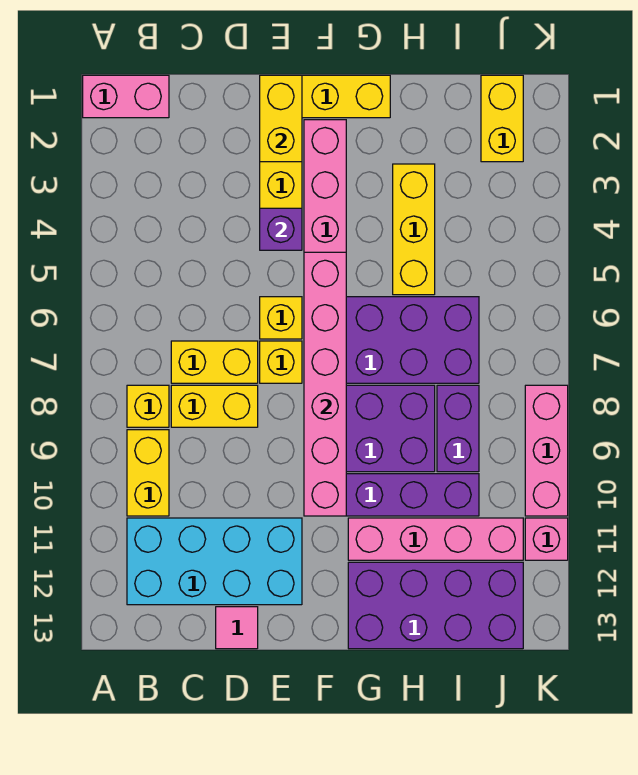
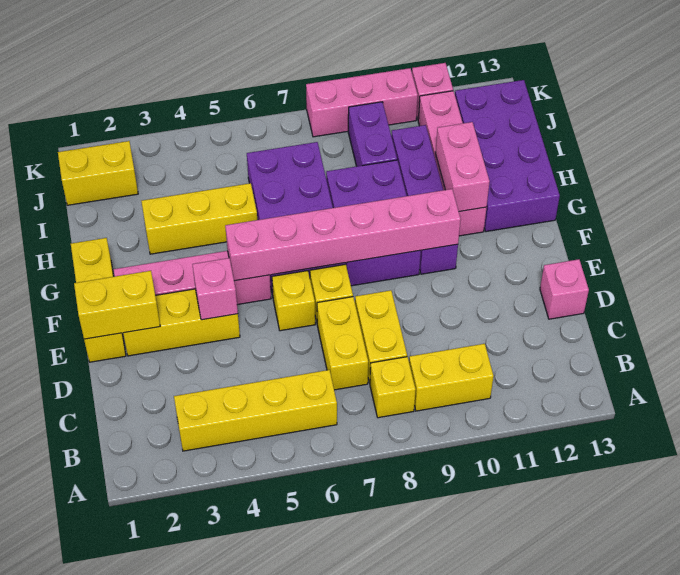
pink 1x2 brick [83,75,169,118] -> pink 1x2 brick moved to [436,122,490,211]
none -> yellow 1x4 brick [174,370,337,451]
cyan 2x4 brick [127,518,302,605] -> none
pink 1x1 tile [216,607,258,649] -> pink 1x1 brick [540,259,589,319]
purple 1x1 brick [260,208,302,250] -> pink 1x1 brick [192,258,238,320]
purple 1x2 brick [437,385,479,472] -> purple 1x2 brick turned to [348,102,397,166]

